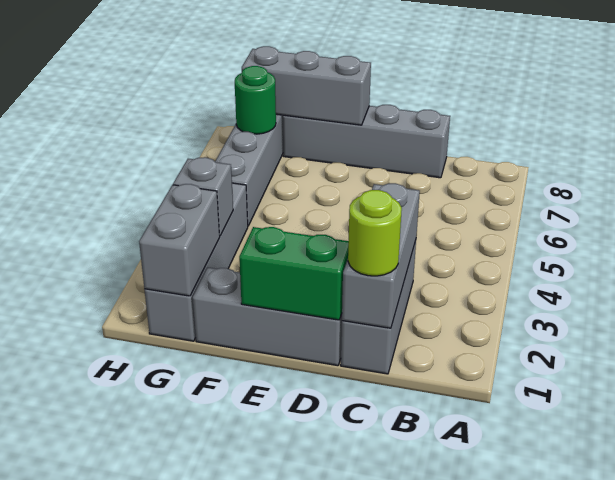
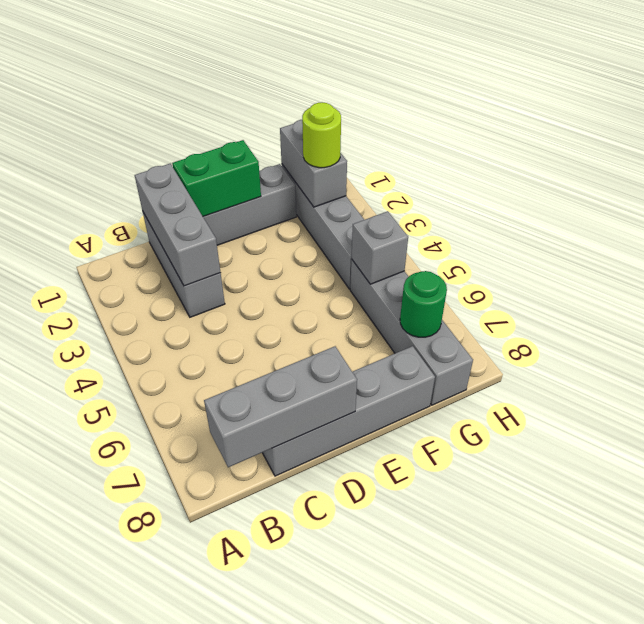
lime 1x1 round brick [348,190,402,276] -> lime 1x1 round brick moved to [302,102,341,168]
grey 1x3 brick [242,46,371,125] -> grey 1x3 brick moved to [204,346,357,467]
grey 1x1 brick [173,157,233,236] -> grey 1x1 brick moved to [351,211,408,284]

